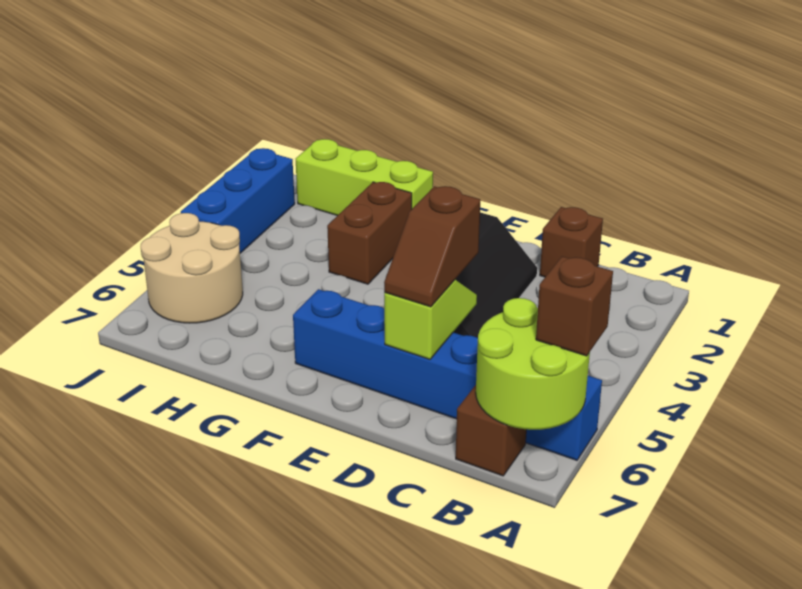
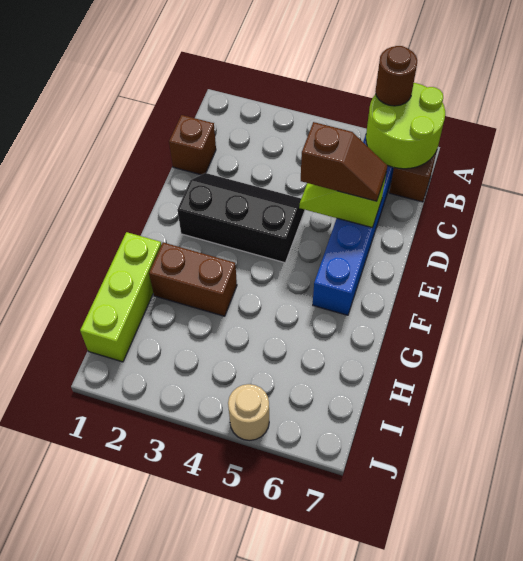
brown 1x1 brick [536,256,613,356] -> brown 1x1 round brick [375,46,417,106]
tan 2x2 round brick [141,213,243,323] -> tan 1x1 round brick [228,384,269,440]
blue 1x3 brick [181,148,295,253] -> none

